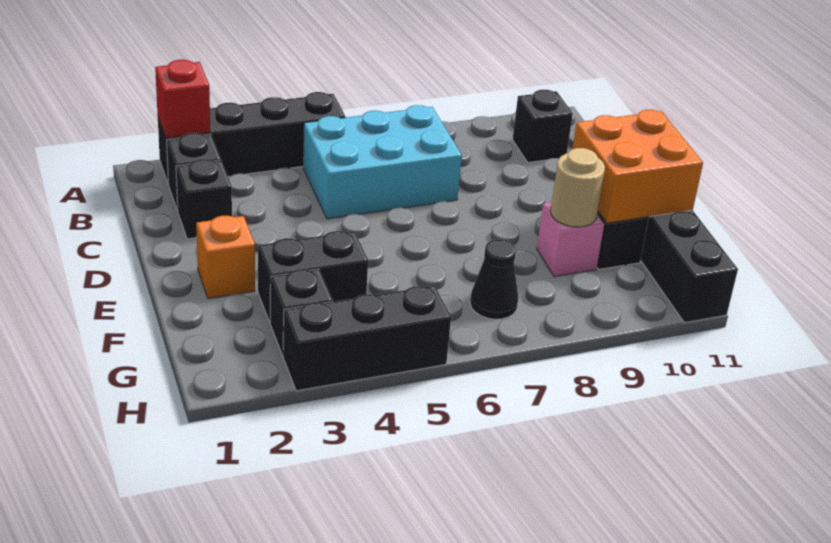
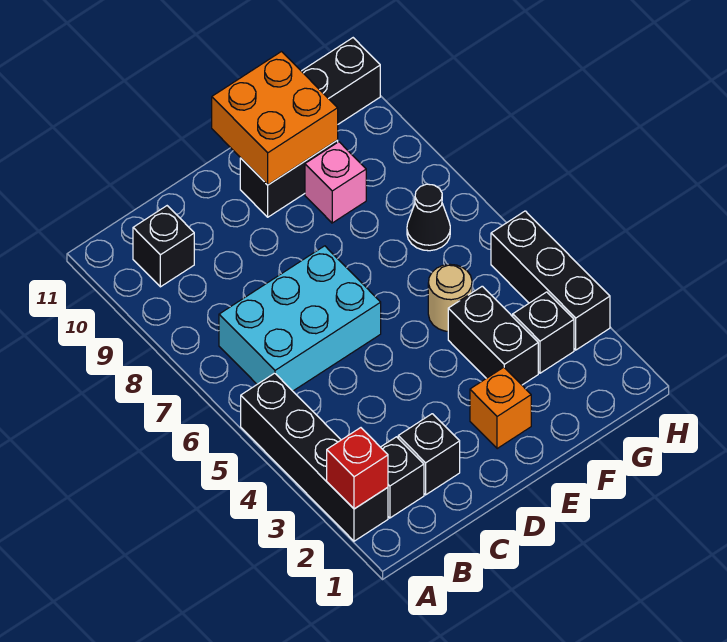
cyan 2x3 brick [303,105,462,219] -> cyan 2x3 brick turned to [219,246,381,391]
tan 1x1 round brick [551,148,605,227] -> tan 1x1 round brick moved to [428,264,472,331]

